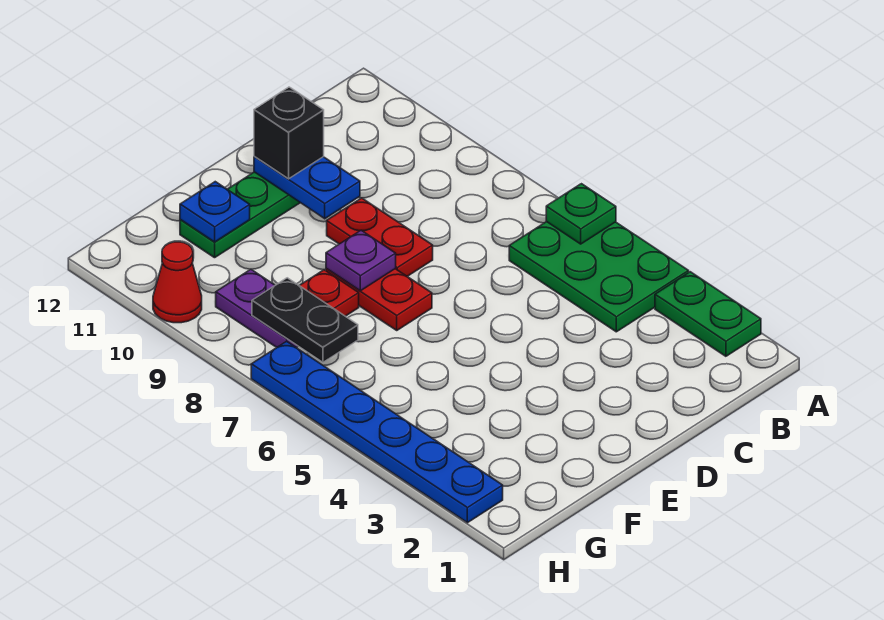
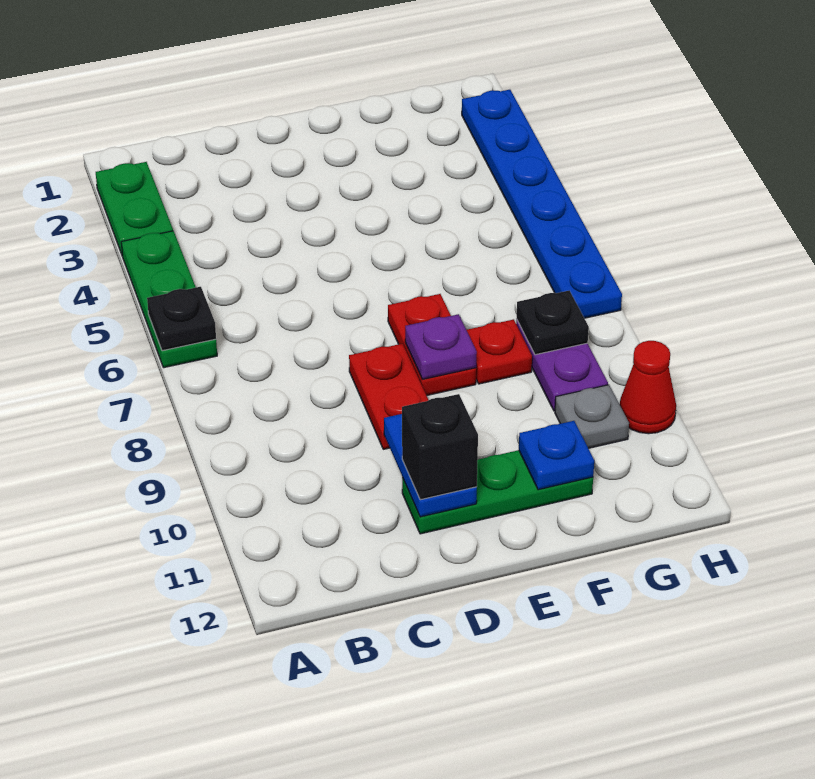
green 2x3 plate [509,222,689,332] -> green 1x3 plate [121,231,217,368]
green 1x1 plate [546,184,616,244] -> black 1x1 plate [147,287,216,351]
black 1x2 plate [252,278,358,362] -> black 1x1 plate [517,290,589,355]
none -> grey 1x1 plate [555,385,629,448]

